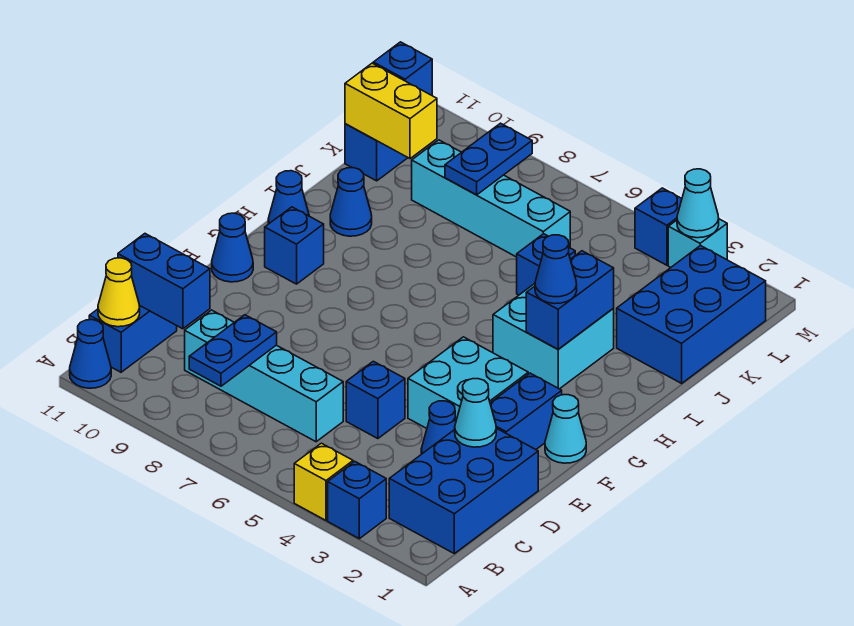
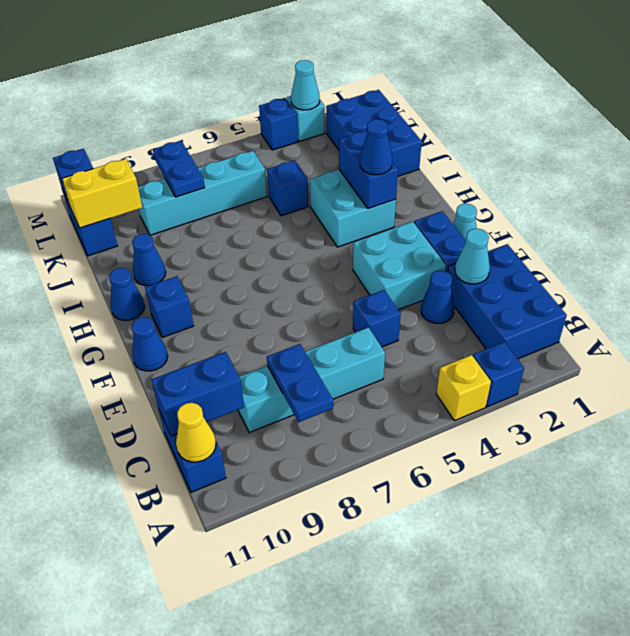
blue 1x1 cone [70,320,111,388] -> none

